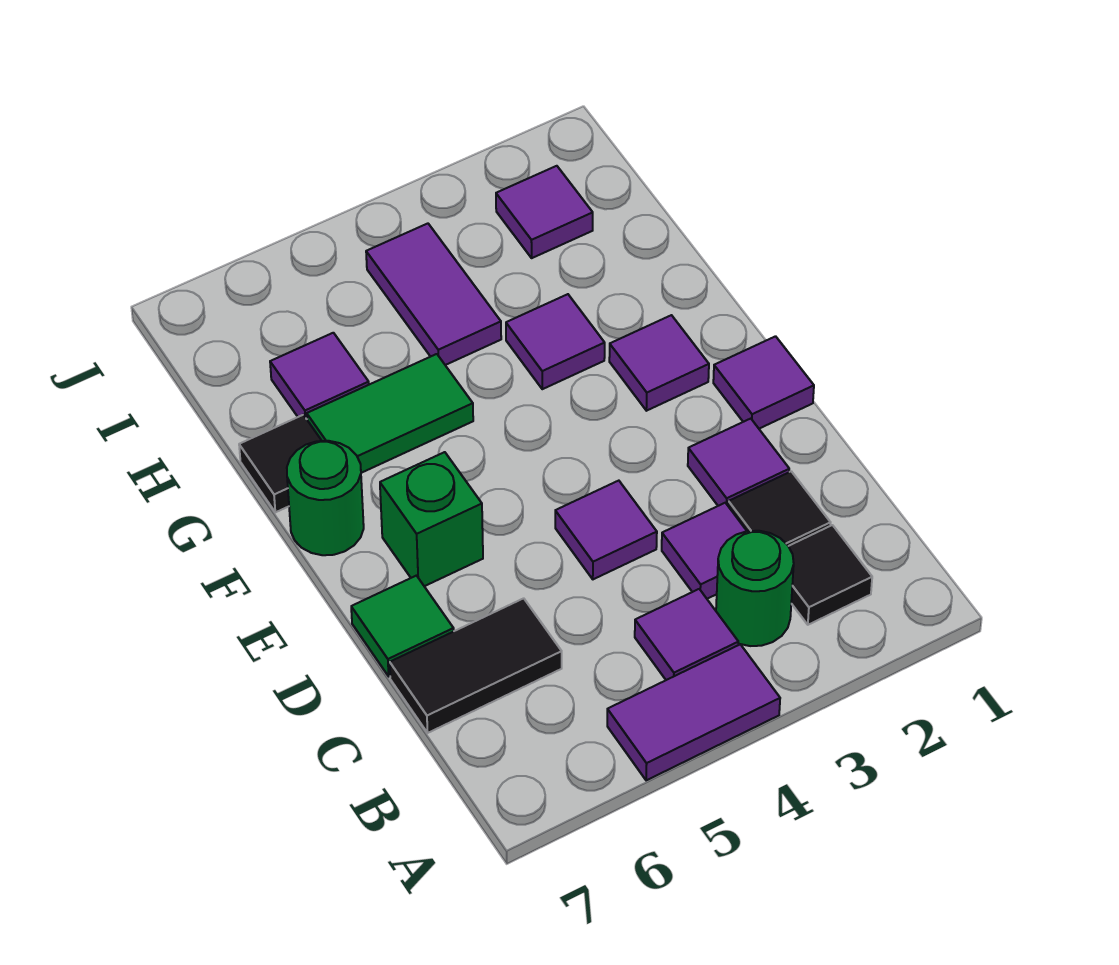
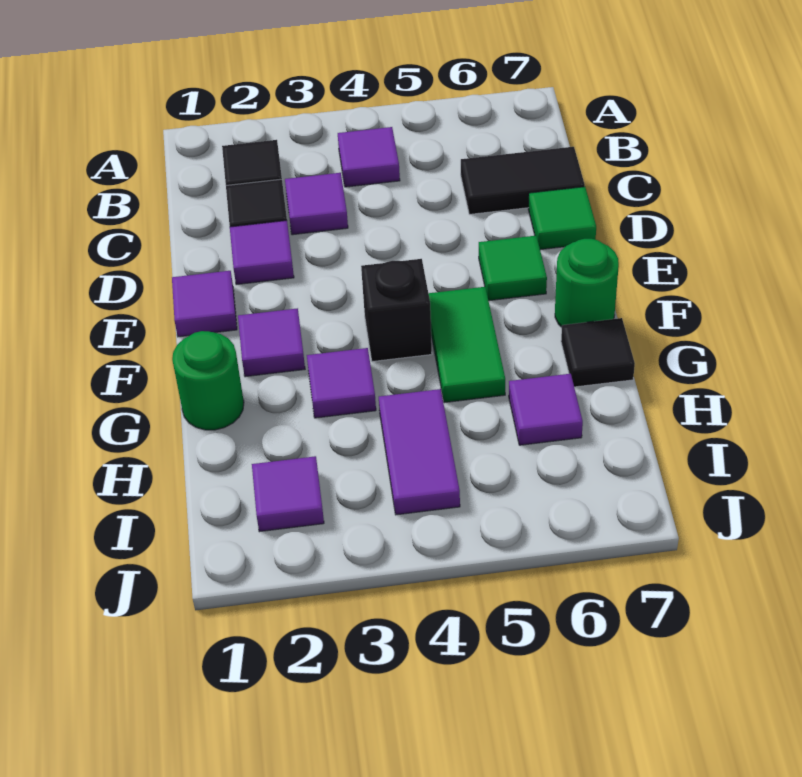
purple 1x2 tile [607,644,780,780] -> none
green 1x1 round brick [716,531,794,646] -> green 1x1 round brick moved to [172,331,244,430]
purple 1x1 tile [555,481,657,579] -> none
green 1x1 brick [380,452,483,586] -> green 1x1 tile [479,236,547,301]
none -> black 1x1 brick [361,259,432,362]
green 1x2 tile [307,354,473,473] -> green 1x2 tile turned to [429,287,505,403]

